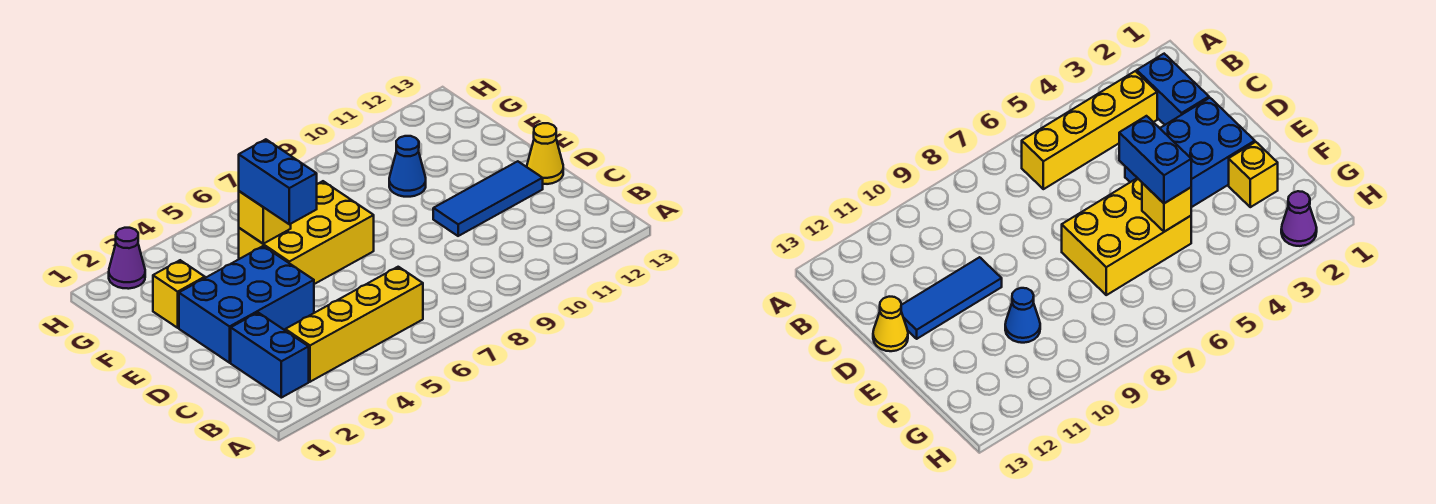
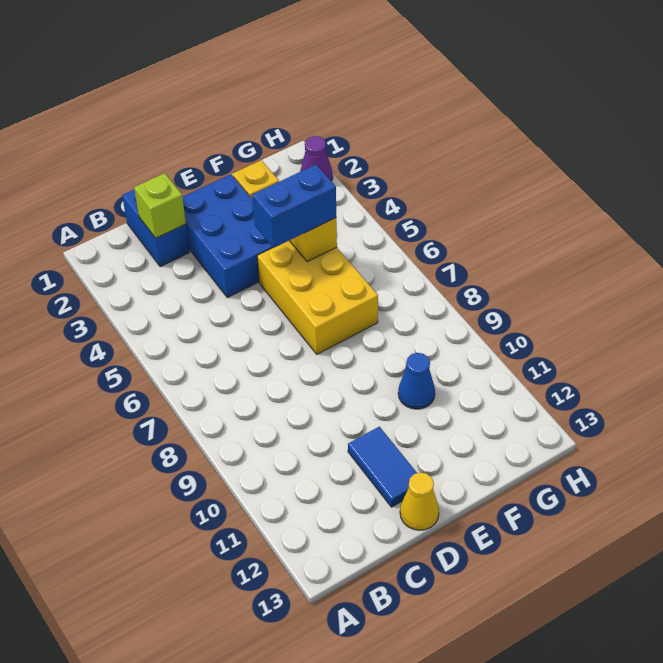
blue 1x2 brick [231,313,309,398] -> blue 1x2 brick turned to [122,190,190,267]
yellow 1x4 brick [285,267,423,382] -> none
none -> lime 1x1 brick [134,173,186,238]
blue 1x3 tile [433,161,543,236] -> blue 1x2 tile [348,426,417,507]

